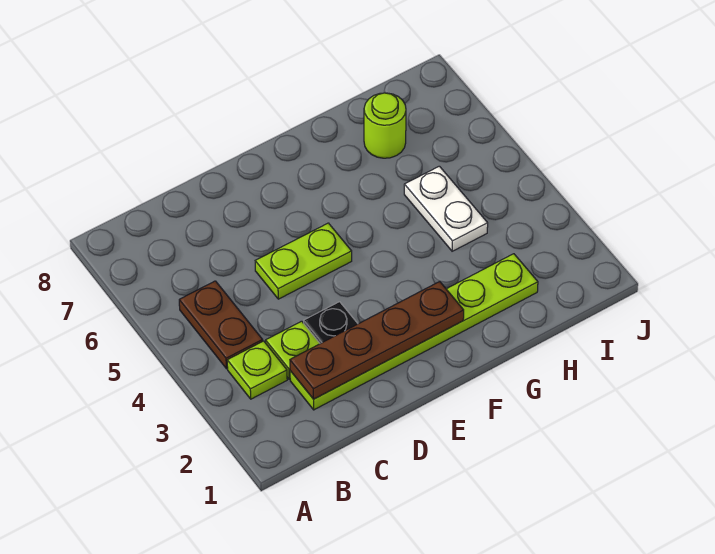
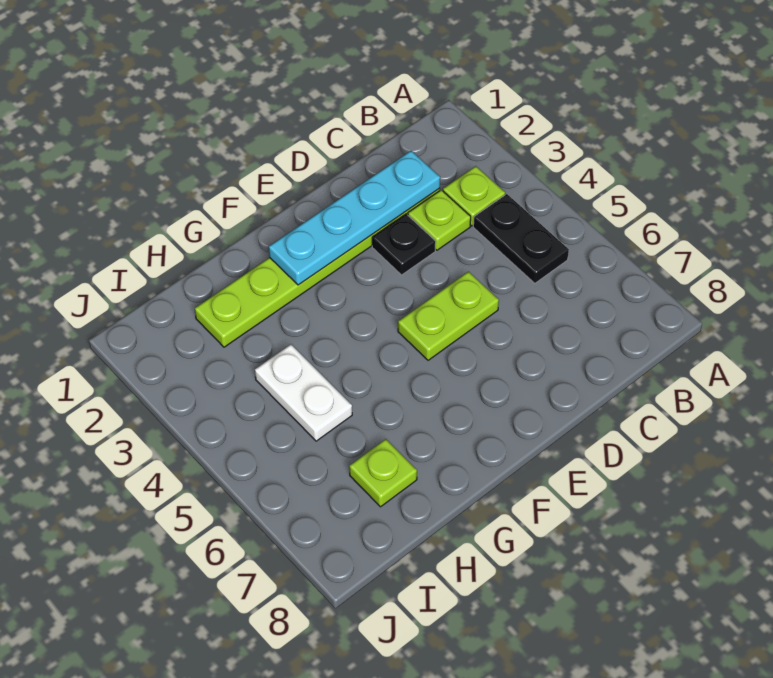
brown 1x2 plate [179,281,263,369] -> black 1x2 plate [473,194,569,283]
brown 1x4 plate [290,282,464,399] -> cyan 1x4 plate [269,151,440,285]
lime 1x1 round brick [364,93,406,158] -> lime 1x1 plate [349,439,417,507]

